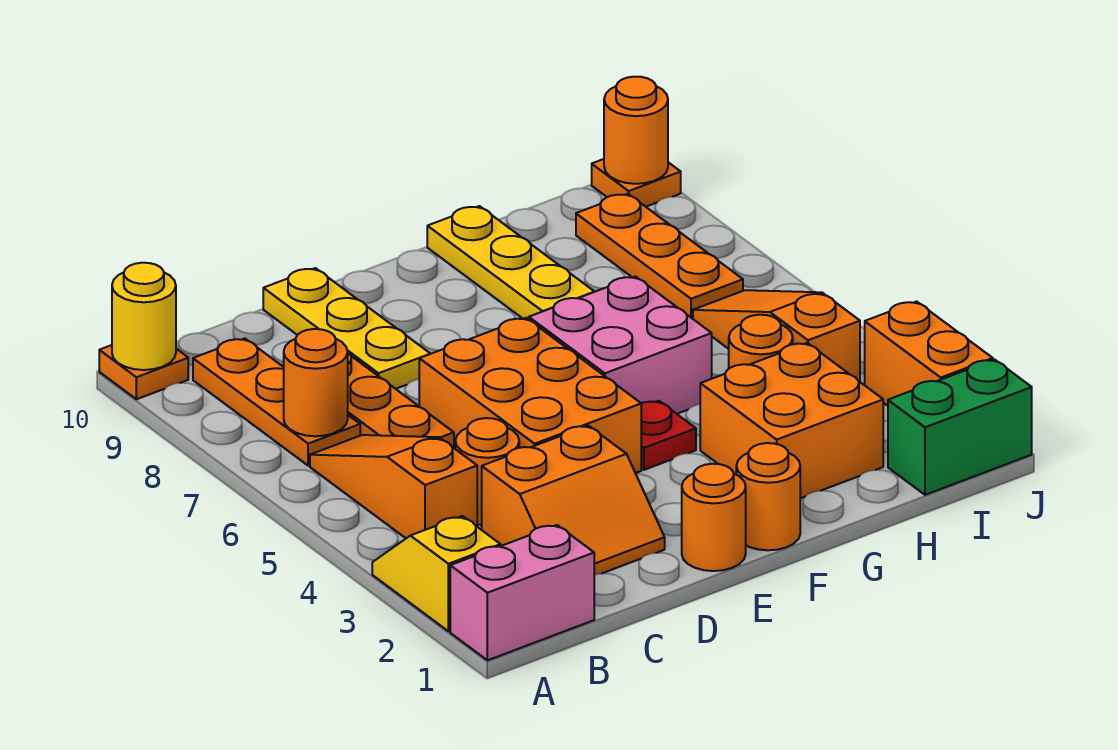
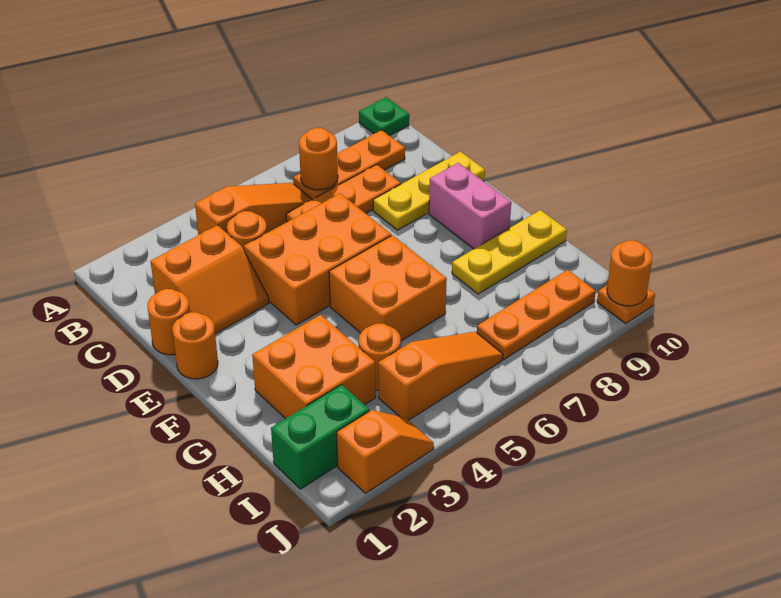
pink 1x2 brick [450,525,594,660] -> pink 1x2 brick moved to [429,163,511,249]
yellow 1x2 slope [372,516,501,631] -> none
orange 1x1 plate [99,345,188,399] -> green 1x1 plate [359,97,409,136]
yellow 1x1 round brick [112,263,176,370] -> none
orange 2x2 slope [482,426,665,575] -> orange 2x2 slope turned to [151,225,269,334]
orange 1x1 round brick [736,443,800,550] -> orange 1x1 round brick moved to [147,289,190,355]
red 1x1 plate [641,401,696,470] -> none
pink 2x2 brick [529,277,712,414] -> orange 2x2 brick [329,235,447,341]
green 1x2 brick [888,360,1032,495] -> green 1x2 brick turned to [271,385,369,489]
orange 1x2 brick [865,302,993,406] -> orange 1x2 slope [337,410,434,493]

